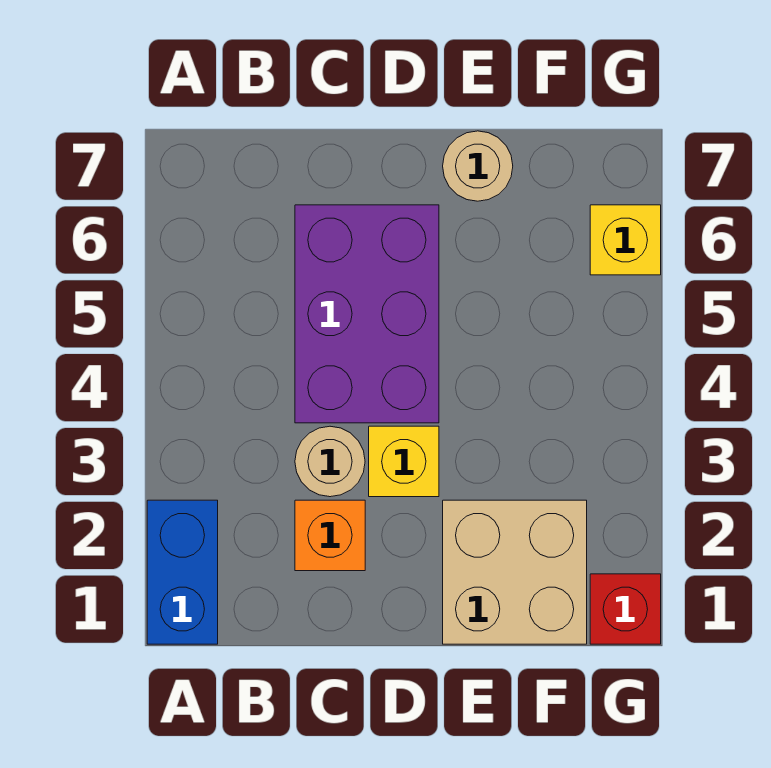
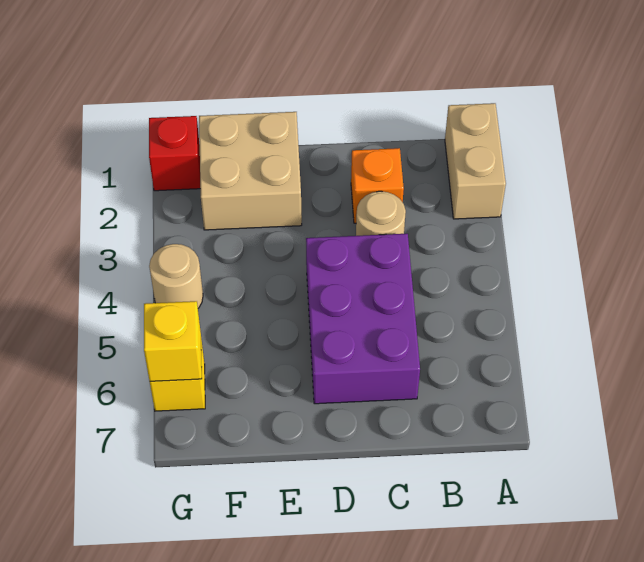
blue 1x2 brick [147,500,218,644] -> tan 1x2 brick [445,103,506,219]
yellow 1x1 brick [369,426,439,497] -> yellow 1x1 brick moved to [144,301,202,381]
tan 1x1 round brick [443,131,513,201] -> tan 1x1 round brick moved to [149,244,203,308]

